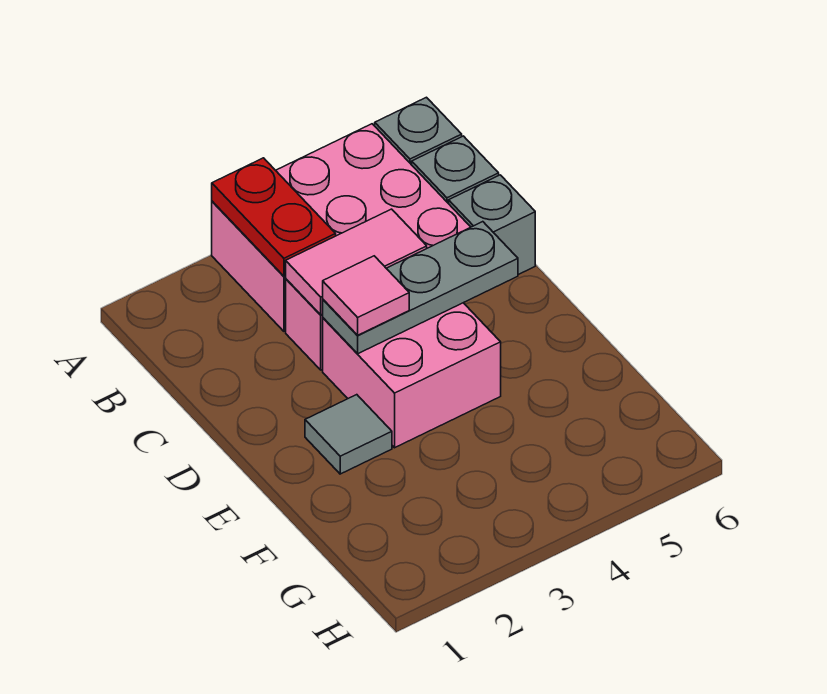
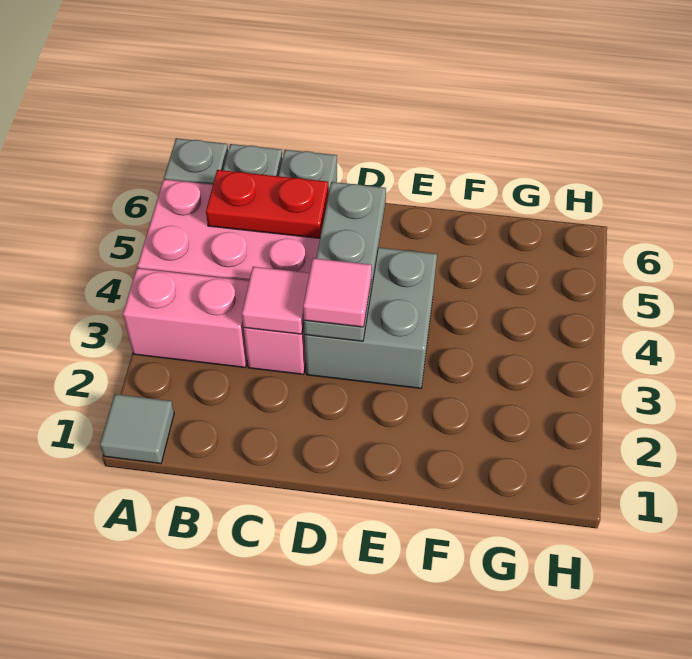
red 1x2 plate [212,158,336,276] -> red 1x2 plate moved to [206,170,329,238]
pink 1x2 tile [286,209,427,315] -> pink 1x1 tile [242,267,310,334]
pink 2x2 brick [323,303,501,448] -> grey 2x2 brick [305,248,437,388]
grey 1x1 tile [305,395,392,474] -> grey 1x1 tile moved to [100,394,174,464]

